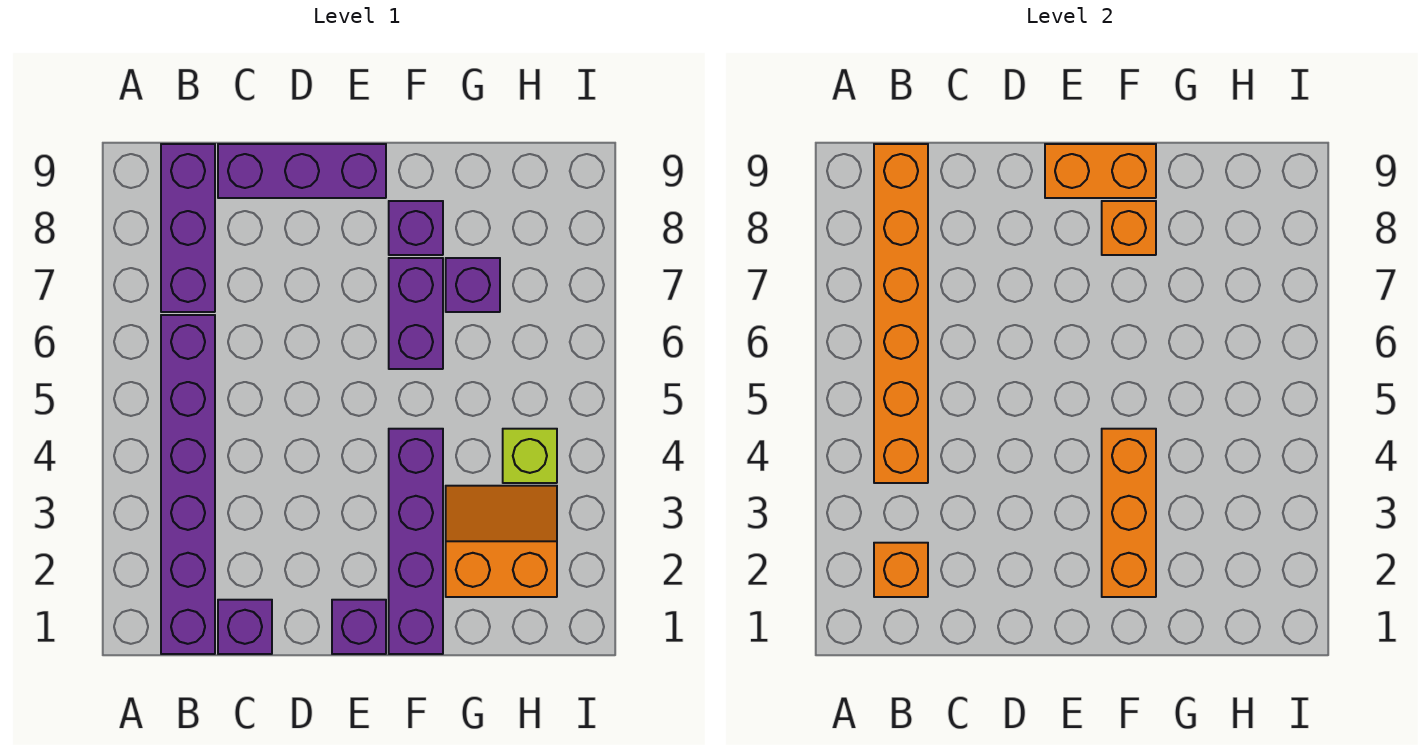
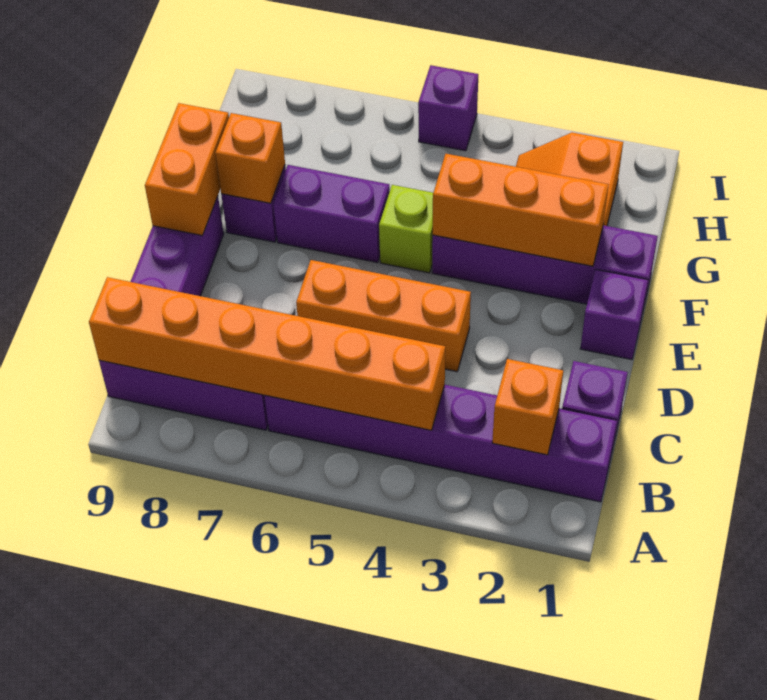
none -> orange 1x3 brick [296,260,471,372]
purple 1x1 brick [446,258,500,312] -> purple 1x1 brick moved to [418,65,478,151]
lime 1x1 brick [503,429,557,483] -> lime 1x1 brick moved to [379,185,433,273]

